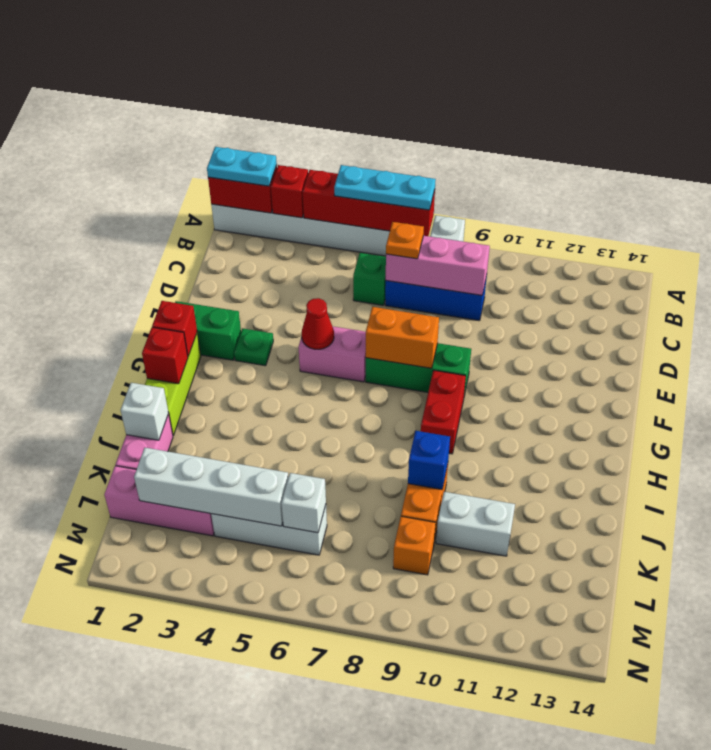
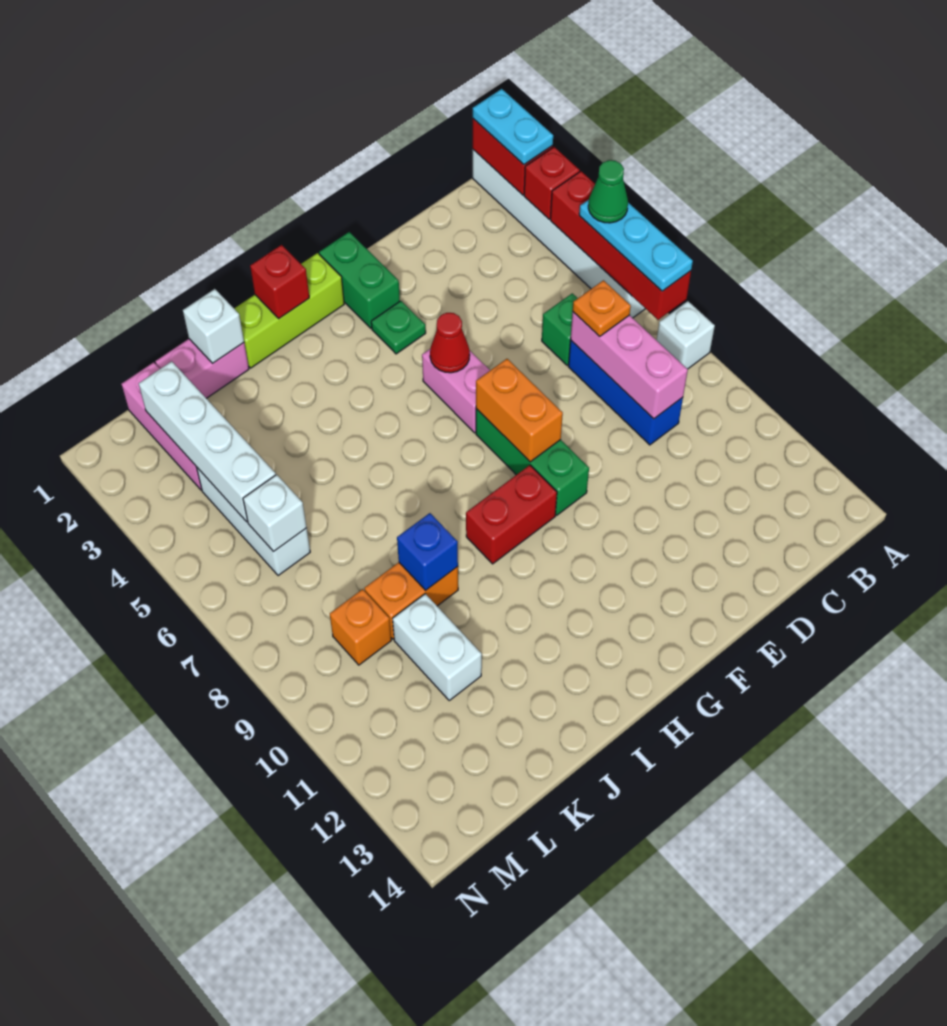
none -> green 1x1 cone [588,160,628,223]
red 1x1 brick [152,301,197,356] -> none

